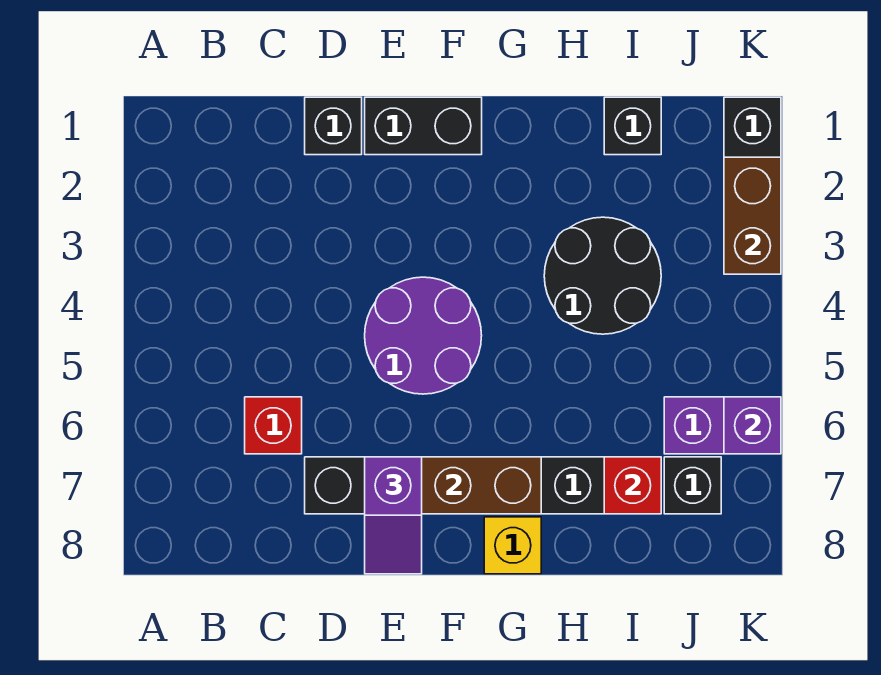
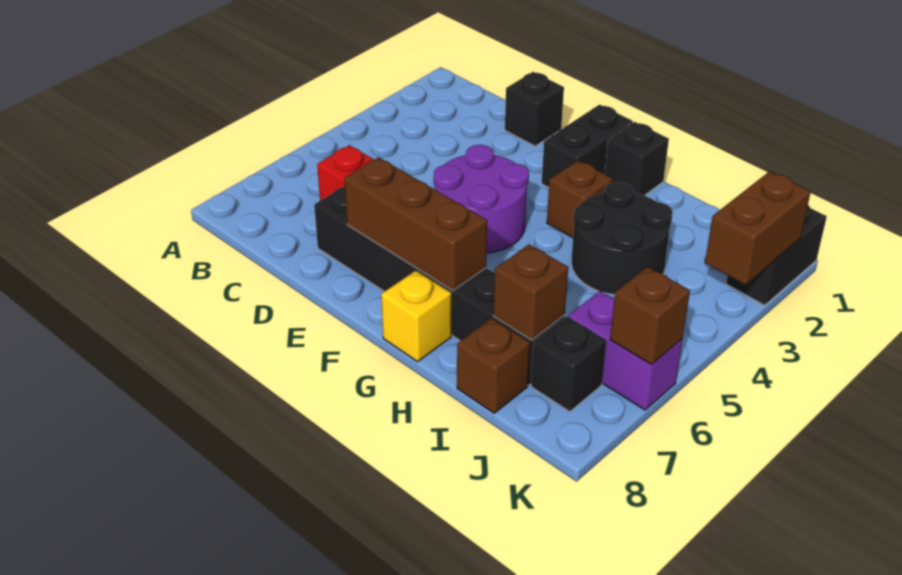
black 1x2 brick [365,97,482,155] -> black 1x2 brick turned to [542,105,633,188]
purple 1x2 slope [365,457,422,574] -> none
none -> brown 1x1 brick [547,160,613,238]
black 1x1 brick [604,97,661,155] -> black 1x1 brick moved to [605,122,669,196]
red 1x1 brick [604,457,661,514] -> brown 1x1 brick [493,244,568,340]
none -> brown 1x1 brick [457,318,530,413]
purple 1x1 brick [724,397,781,454] -> brown 1x1 brick [610,267,690,365]

